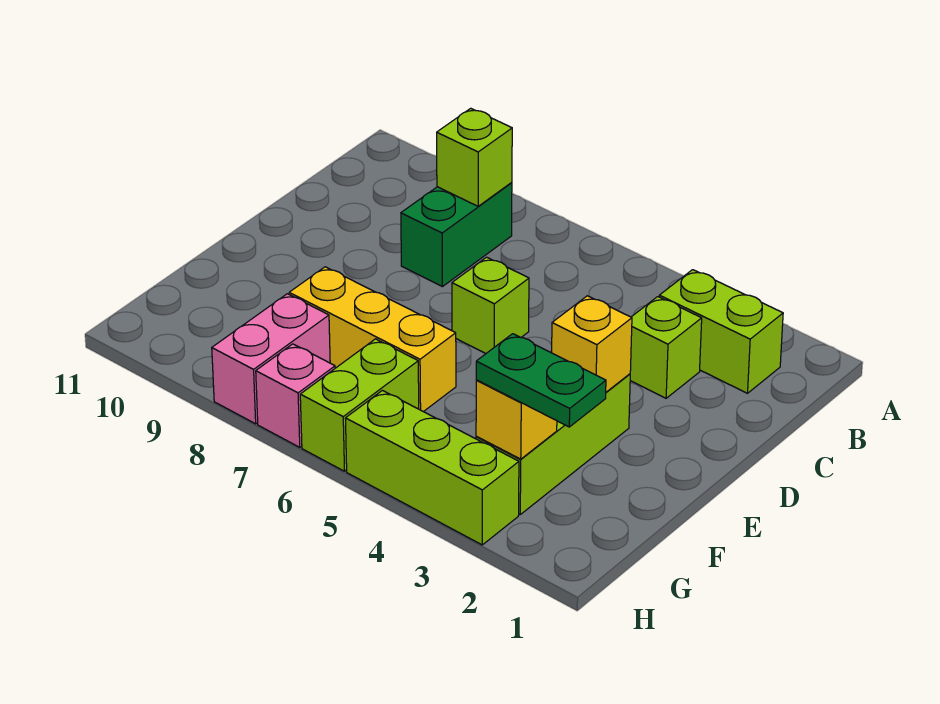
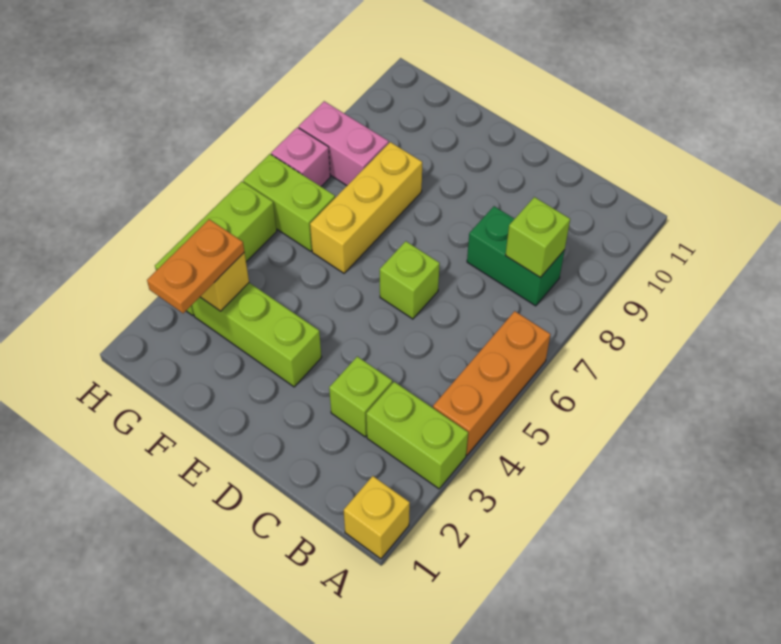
none -> orange 1x3 brick [433,311,550,455]
lime 1x2 brick [659,270,783,393] -> lime 1x2 brick turned to [366,382,468,489]
yellow 1x1 brick [552,296,632,392] -> yellow 1x1 brick moved to [344,476,410,559]
green 1x2 plate [476,334,606,427] -> orange 1x2 plate [147,219,244,313]

